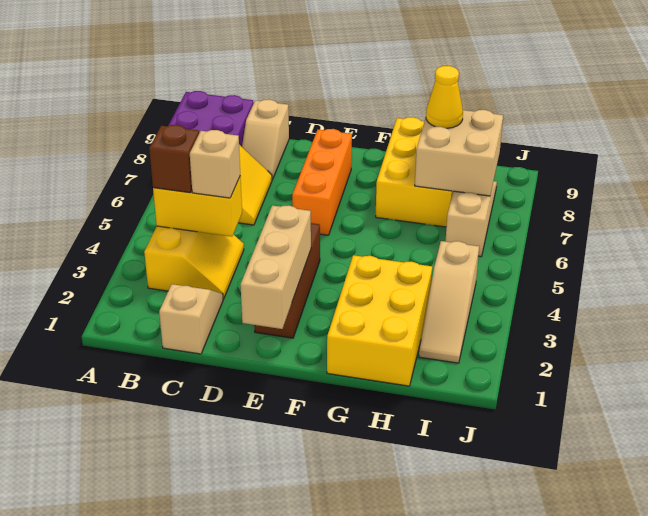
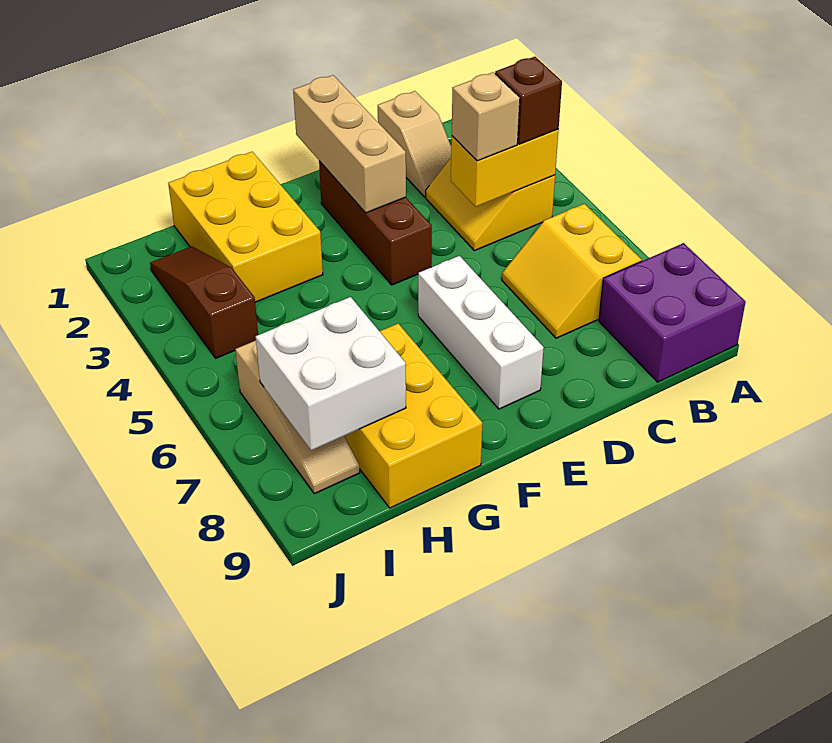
tan 1x2 slope [242,99,289,180] -> none
orange 1x3 brick [292,129,352,235] -> white 1x3 brick [418,256,544,409]
tan 2x2 brick [415,110,503,196] -> white 2x2 brick [256,297,406,450]
yellow 1x1 cone [426,66,463,128] -> none
tan 1x3 slope [419,241,479,363] -> brown 1x3 slope [150,246,258,358]

